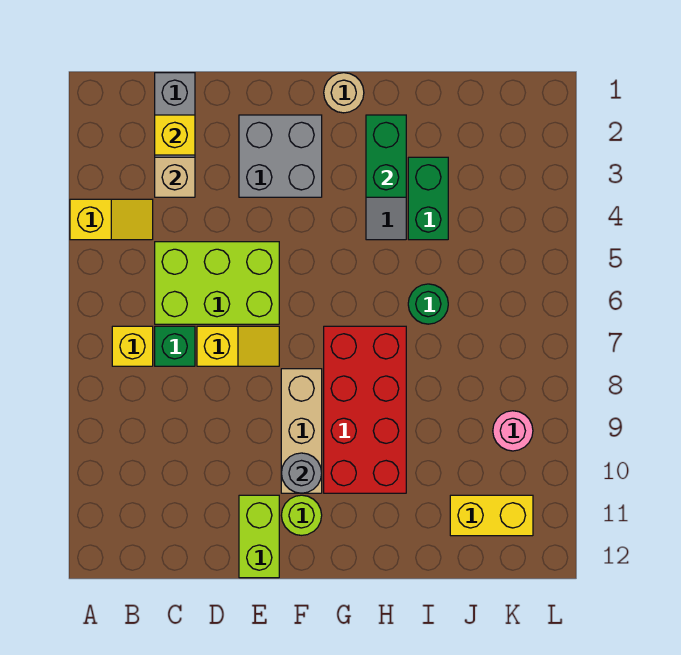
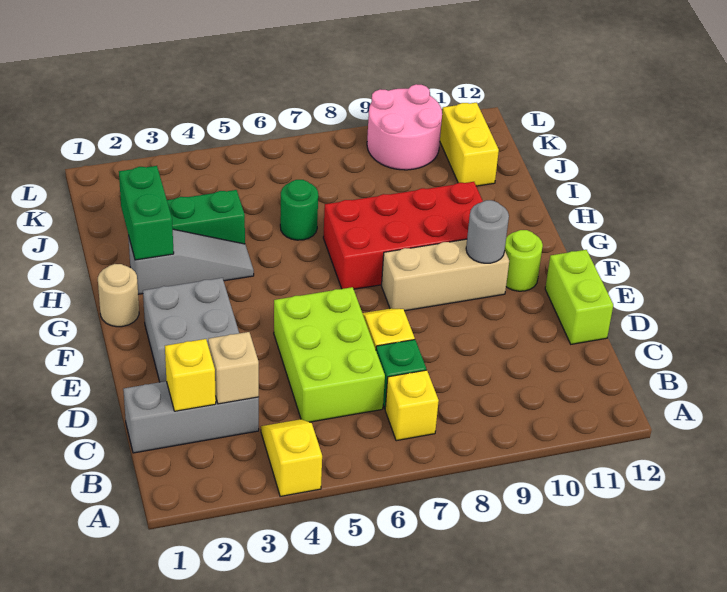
lime 1x2 brick [239,495,279,578] -> lime 1x2 brick turned to [545,250,613,344]
green 1x2 brick [366,115,406,197] -> green 1x2 brick turned to [119,166,174,260]
pink 1x1 round brick [493,411,533,451] -> pink 2x2 round brick [367,84,442,170]

